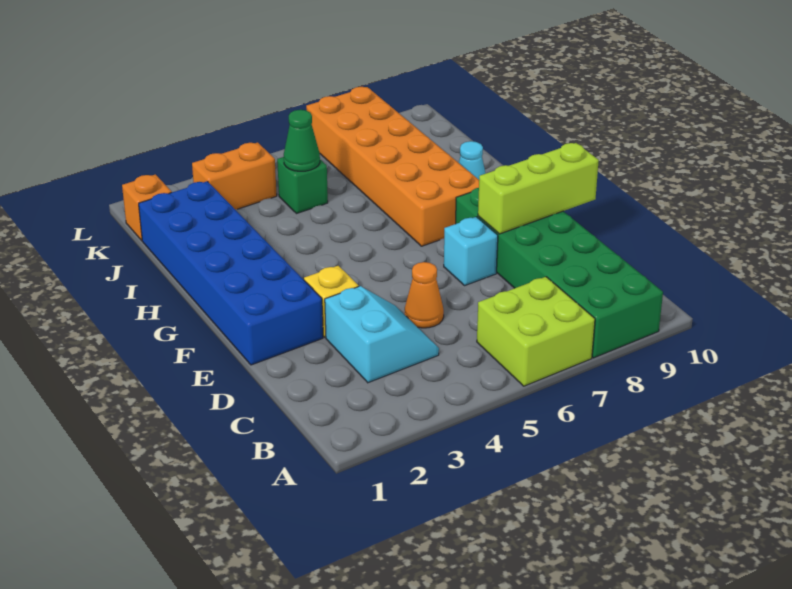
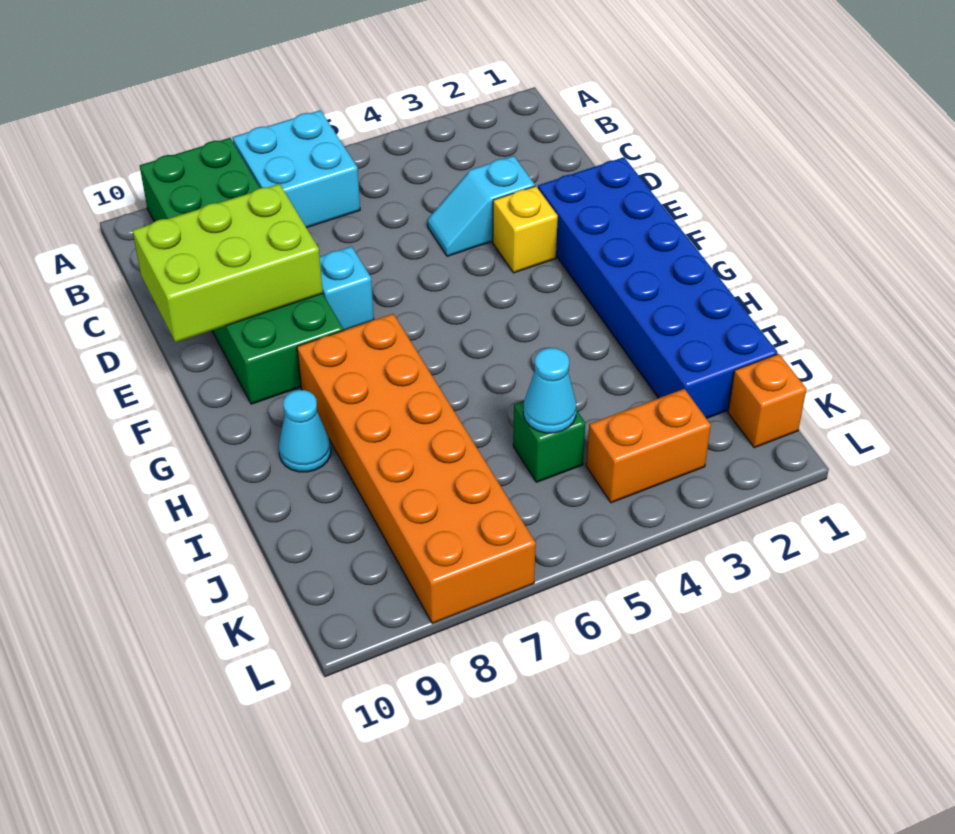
lime 2x2 brick [477,277,595,386] -> cyan 2x2 brick [233,110,360,228]
cyan 2x2 slope [325,286,439,383] -> cyan 1x2 slope [427,156,535,256]
orange 1x1 cone [405,262,444,328] -> none
lime 1x3 brick [478,143,599,234] -> lime 2x3 brick [132,184,323,342]
green 1x1 cone [284,110,320,171] -> cyan 1x1 cone [523,348,576,433]

